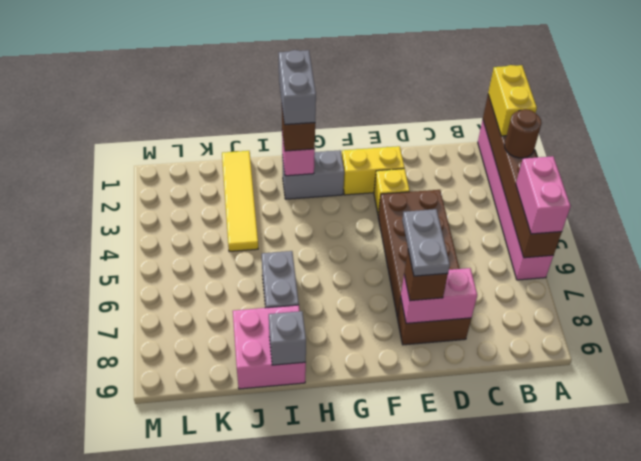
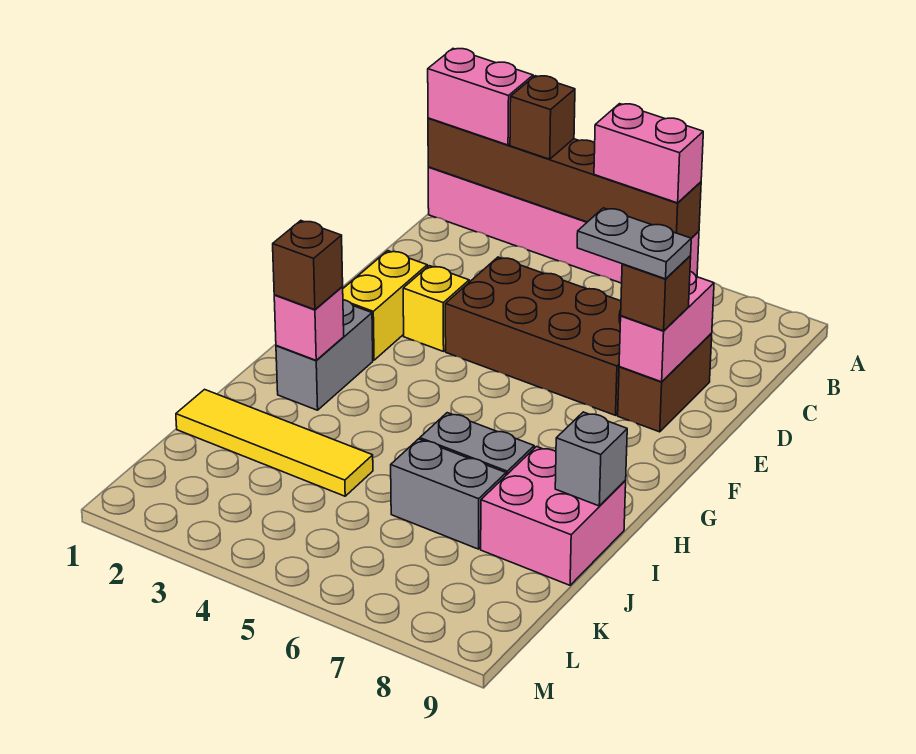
yellow 1x2 brick [488,65,537,136] -> pink 1x2 brick [428,49,533,145]
brown 1x1 round brick [504,109,542,158] -> brown 1x1 brick [510,76,575,159]
grey 1x2 brick [279,50,316,125] -> grey 1x2 brick moved to [391,439,506,549]

